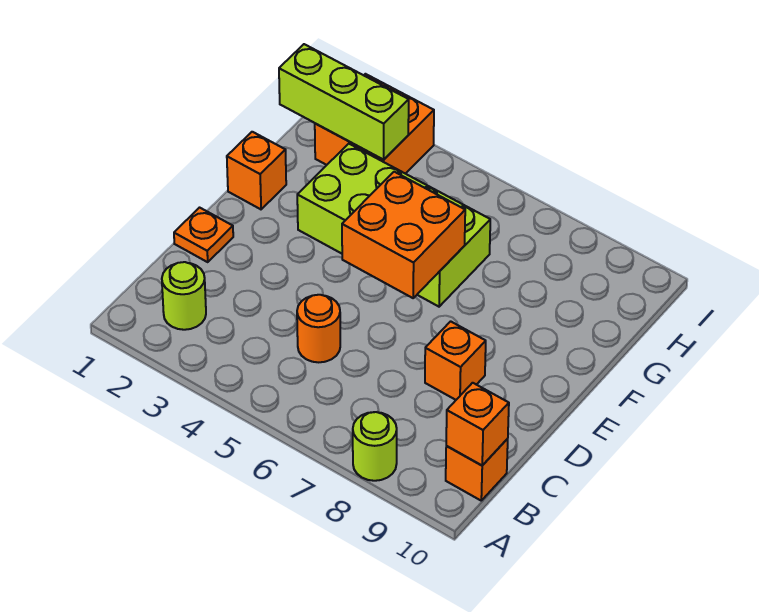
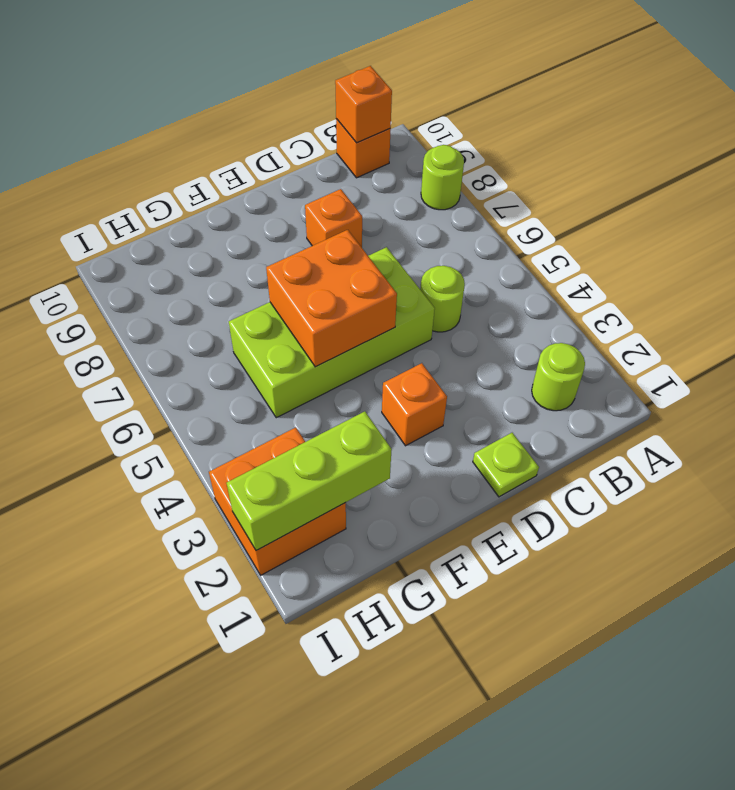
orange 1x1 round brick [297,295,340,362] -> lime 1x1 round brick [420,266,465,332]
orange 1x1 plate [174,208,233,262] -> lime 1x1 plate [473,433,539,497]
orange 1x1 brick [227,132,286,209] -> orange 1x1 brick moved to [382,363,447,446]
lime 2x4 brick [297,144,490,307] -> lime 2x4 brick turned to [229,247,435,418]
lime 1x3 brick [279,44,409,160] -> lime 1x3 brick turned to [227,411,392,551]

